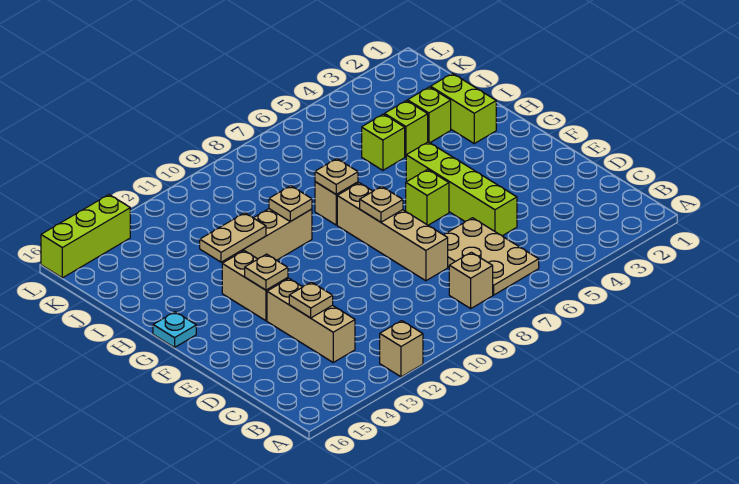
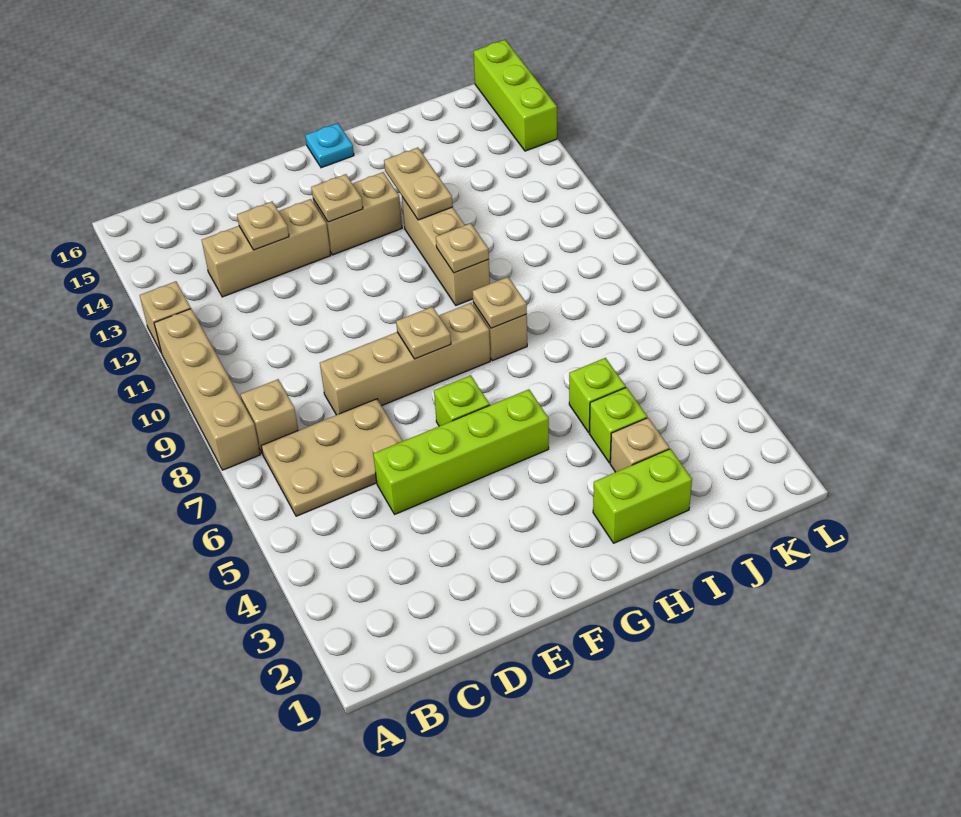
none -> tan 1x4 brick [154,309,260,470]
lime 1x1 brick [408,87,451,143] -> tan 1x1 brick [610,418,669,472]

